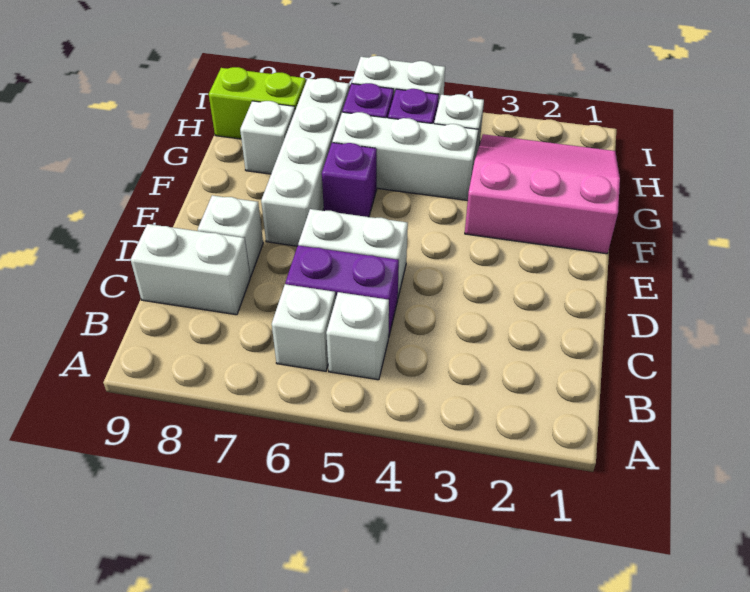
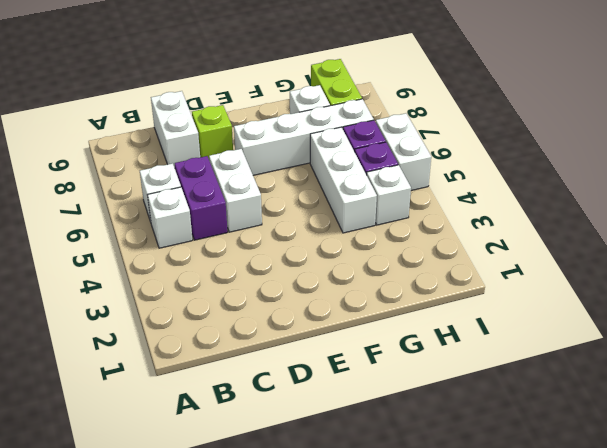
white 1x1 brick [198,195,263,277] -> lime 1x1 brick [192,105,233,159]
pink 3x3 slope [465,134,620,254] -> none
purple 1x1 brick [322,143,377,217] -> none

